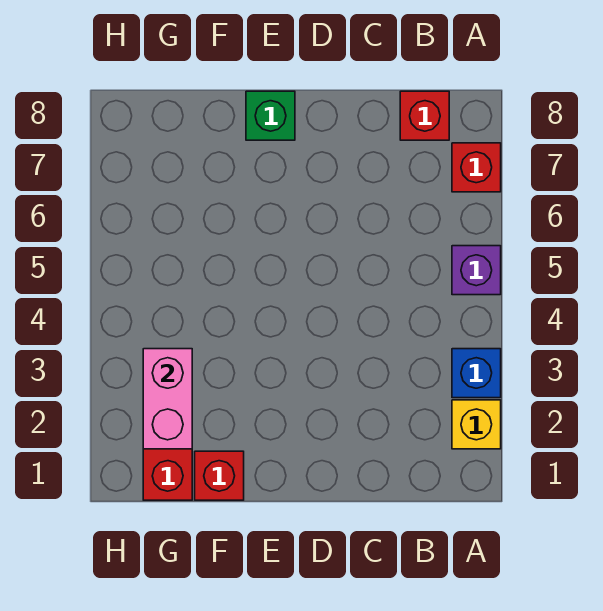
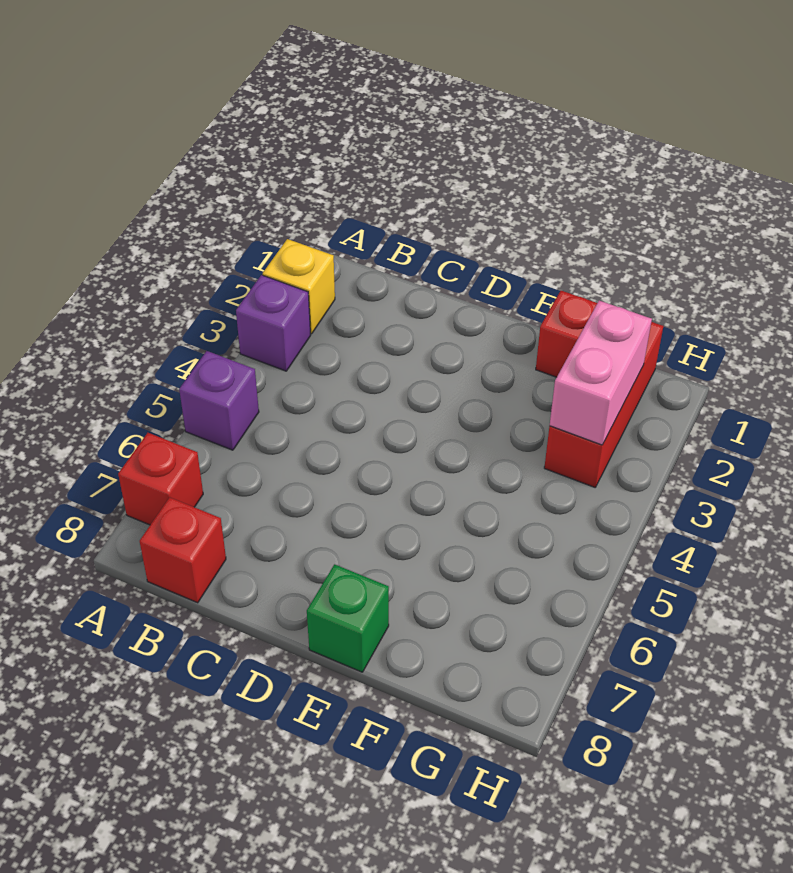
blue 1x1 brick [452,349,501,398] -> purple 1x1 brick [236,275,311,371]

